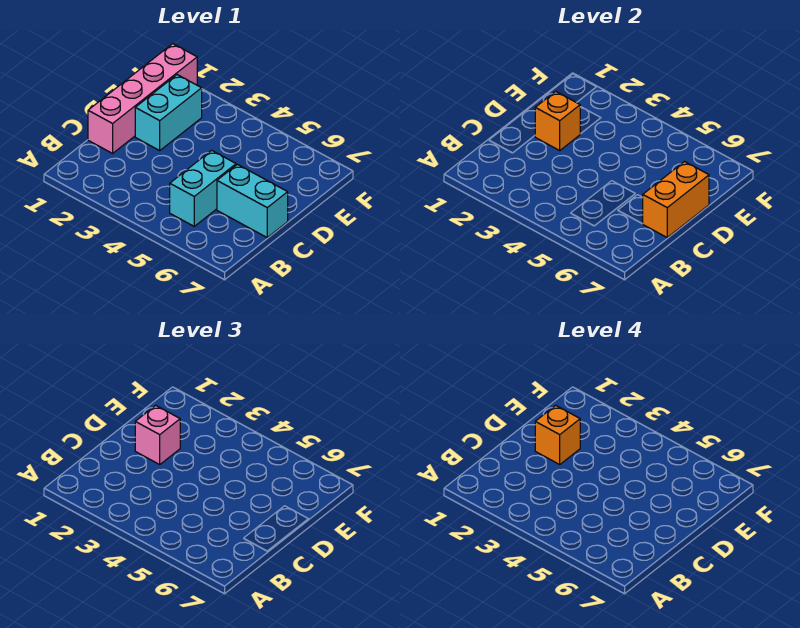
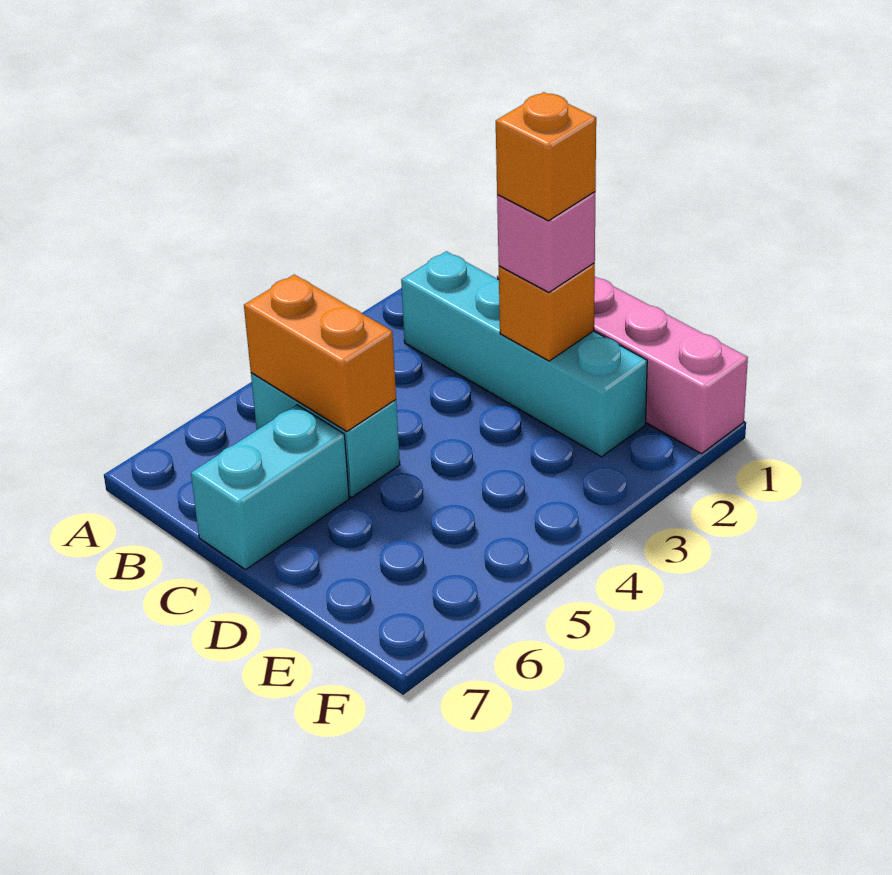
orange 1x2 brick [643,162,709,237] -> orange 1x2 brick moved to [244,275,396,431]
cyan 1x2 brick [135,75,202,150] -> cyan 1x4 brick [401,251,647,457]

